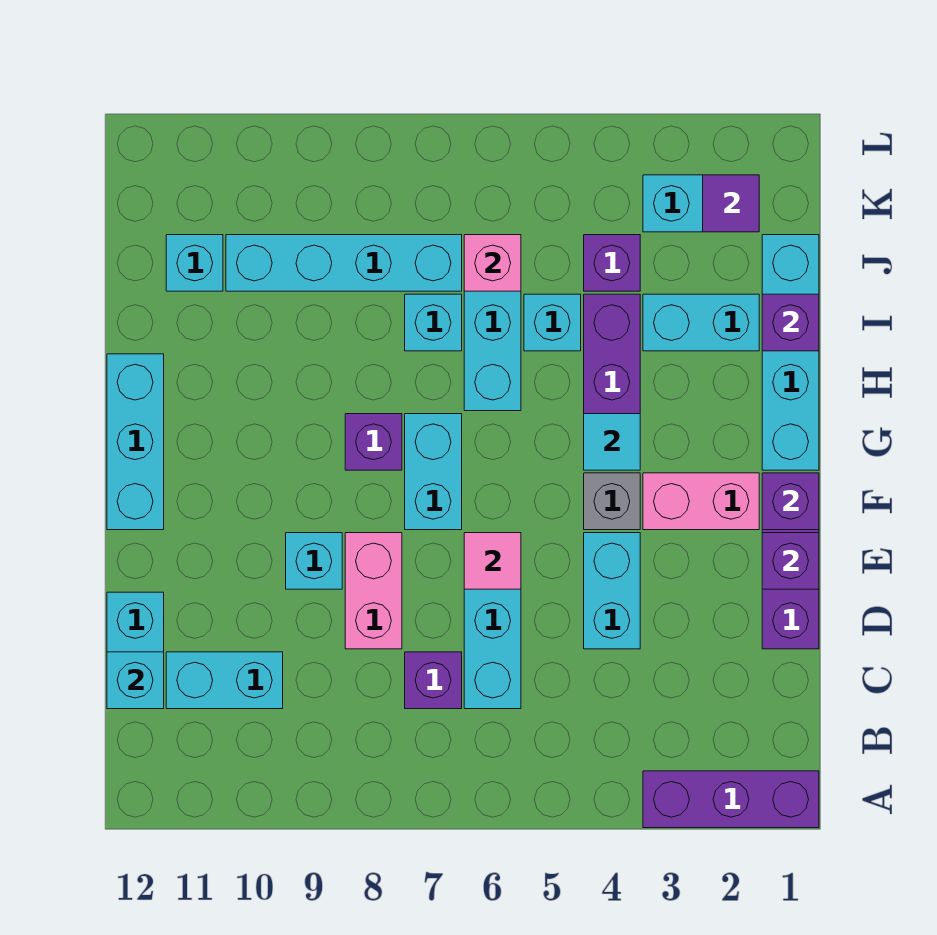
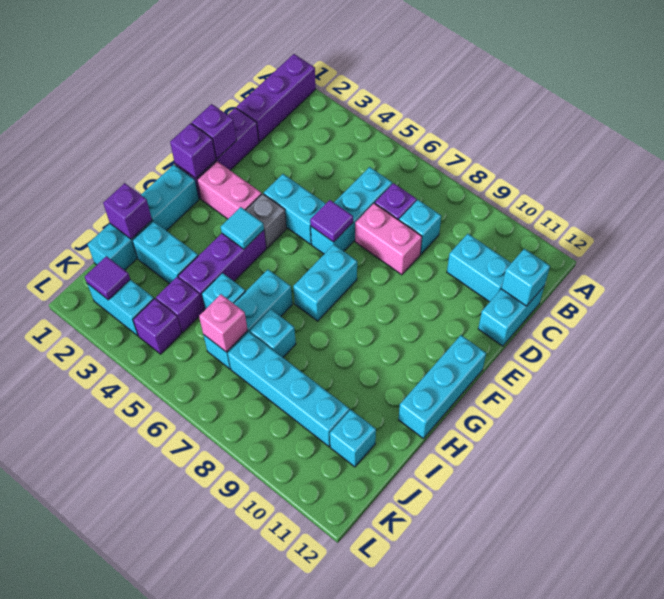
purple 1x3 brick [643,771,819,828] -> purple 1x3 brick turned to [236,54,316,142]
cyan 1x2 brick [584,533,640,649] -> cyan 1x2 brick turned to [264,174,326,244]
pink 1x2 brick [345,533,402,649] -> pink 1x2 brick turned to [355,203,422,275]
pink 1x1 tile [464,533,521,589] -> purple 1x1 tile [310,200,353,242]
cyan 1x1 brick [286,533,342,589] -> cyan 1x1 brick moved to [399,200,441,254]
purple 1x1 brick [345,414,402,470] -> purple 1x1 brick moved to [133,299,182,354]

